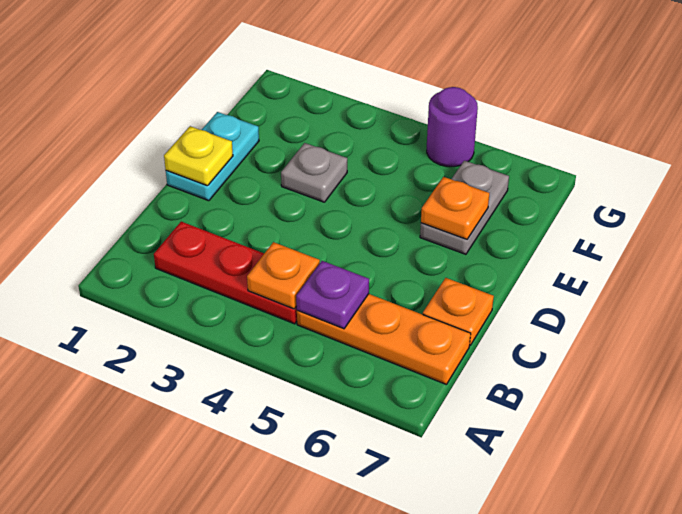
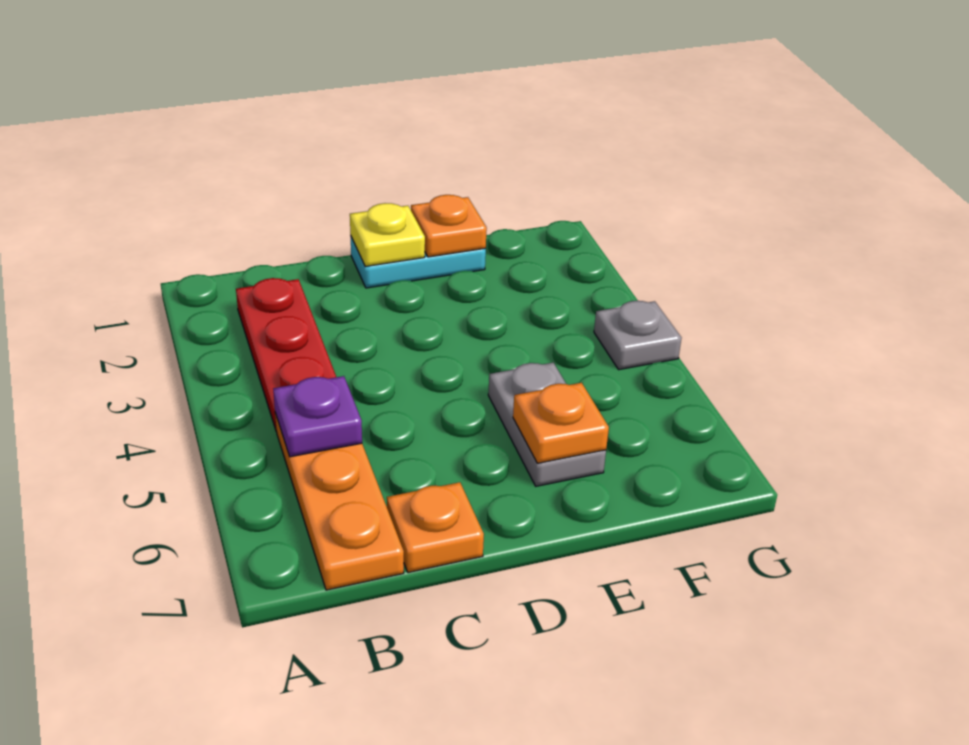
orange 1x1 plate [247,242,320,309] -> orange 1x1 plate moved to [411,195,487,257]
grey 1x1 plate [281,143,347,202] -> grey 1x1 plate moved to [594,301,681,370]
grey 1x2 plate [420,161,509,254] -> grey 1x2 plate turned to [488,363,606,486]
purple 1x1 round brick [427,87,478,167] -> none

